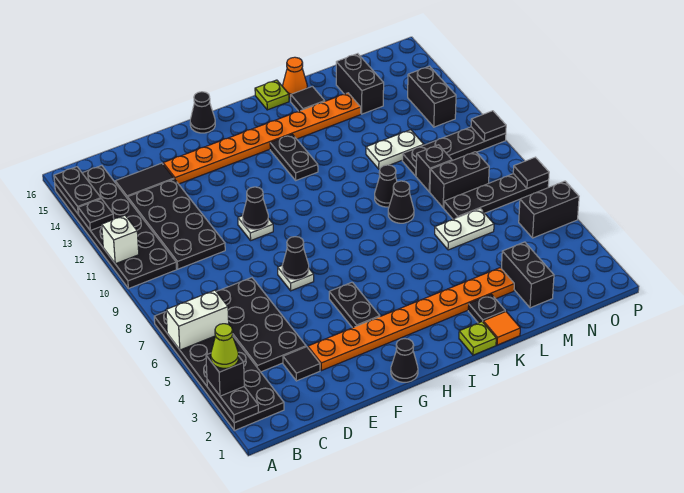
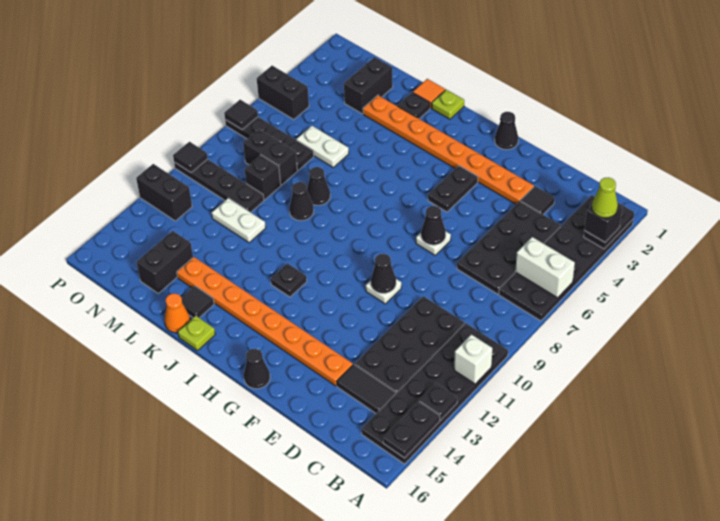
black 1x2 plate [270,134,318,180] -> black 1x1 plate [271,263,307,297]
black 1x2 brick [408,66,456,127] -> black 1x2 brick turned to [136,164,192,221]

